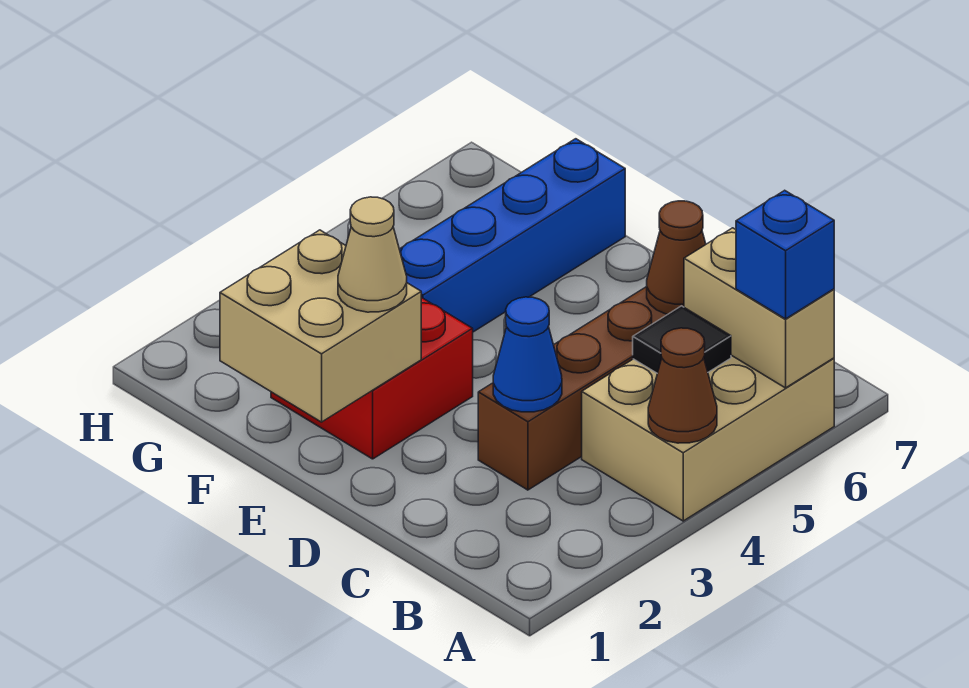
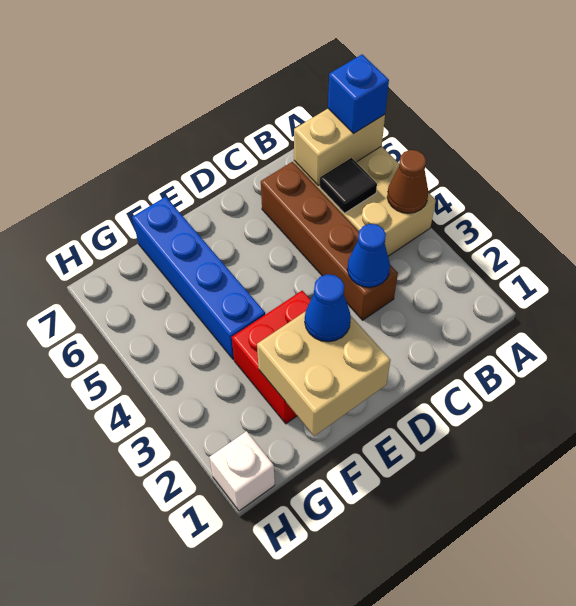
brown 1x1 cone [647,201,706,314] -> none
tan 1x1 cone [338,197,407,312] -> blue 1x1 cone [305,274,351,342]
none -> white 1x1 brick [209,431,275,511]

